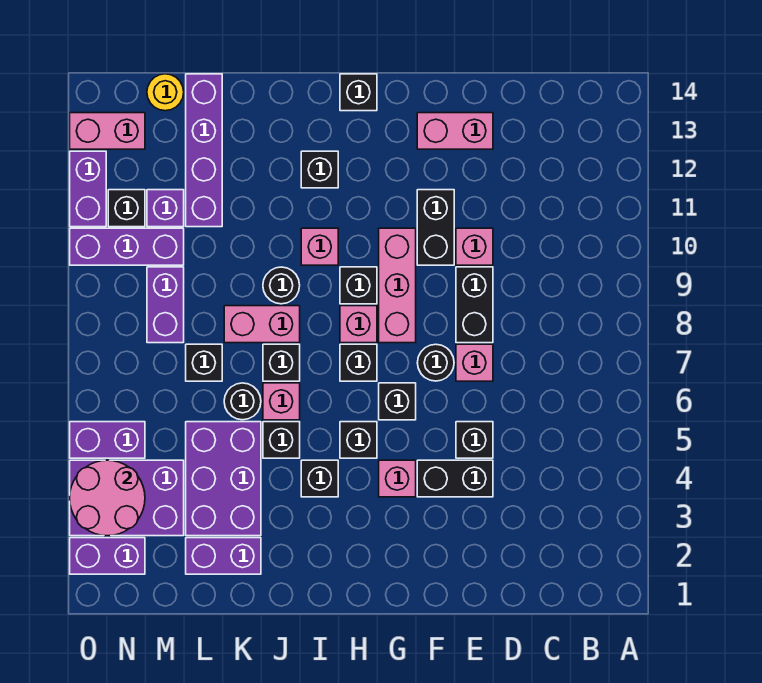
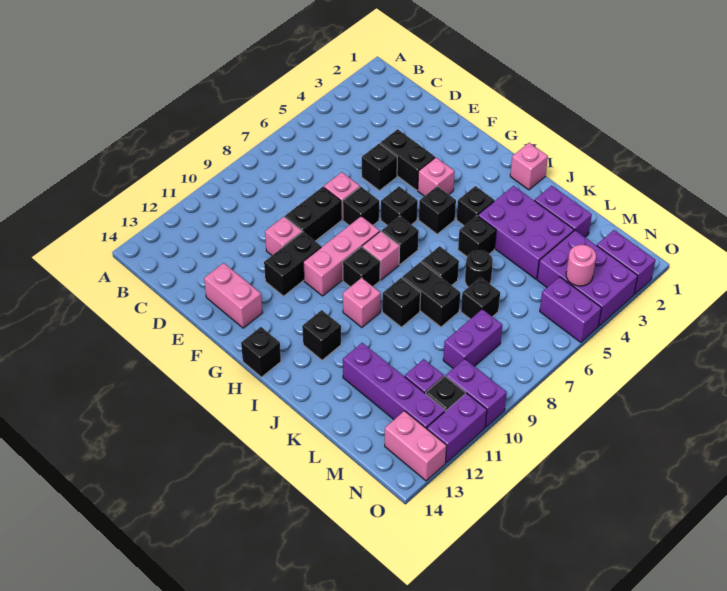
black 1x1 round brick [417,344,454,381] -> black 1x1 brick [343,187,379,225]
pink 1x1 brick [263,383,300,420] -> pink 1x1 brick moved to [510,143,548,190]
pink 1x2 brick [224,306,300,343] -> black 1x2 brick [402,262,460,327]
black 1x1 round brick [263,267,300,304] -> black 1x1 brick [382,278,421,327]
purple 2x3 brick [186,422,261,536] -> purple 2x3 brick turned to [478,186,574,279]
purple 1x4 brick [186,74,222,227] -> purple 1x4 brick turned to [343,343,445,429]
purple 1x3 brick [70,228,184,265] -> purple 1x2 brick [446,359,507,427]
yellow 1x1 round brick [147,74,184,111] -> none
pink 2x2 round brick [70,460,145,536] -> pink 1x1 round brick [566,245,596,286]

